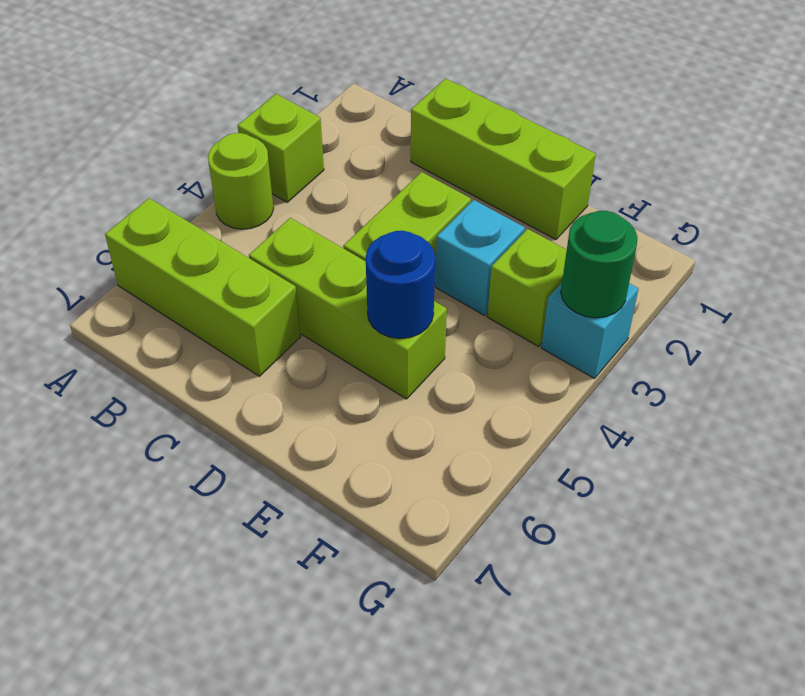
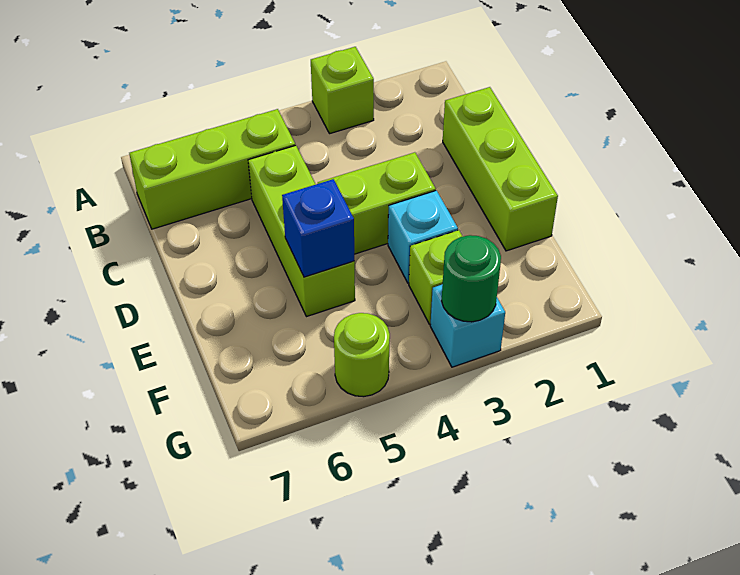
lime 1x1 round brick [208,133,274,229] -> lime 1x1 round brick moved to [334,313,390,397]
lime 1x3 brick [105,198,301,376] -> lime 1x3 brick turned to [129,109,295,229]
blue 1x1 round brick [366,231,435,339] -> blue 1x1 brick [282,179,354,277]

